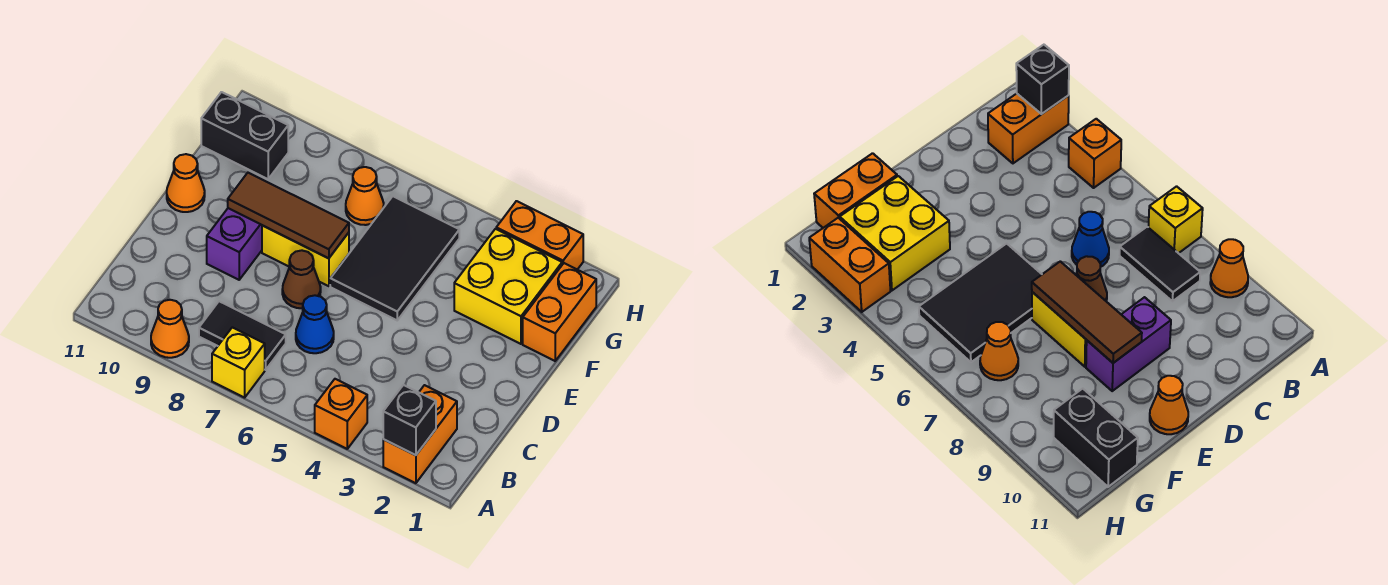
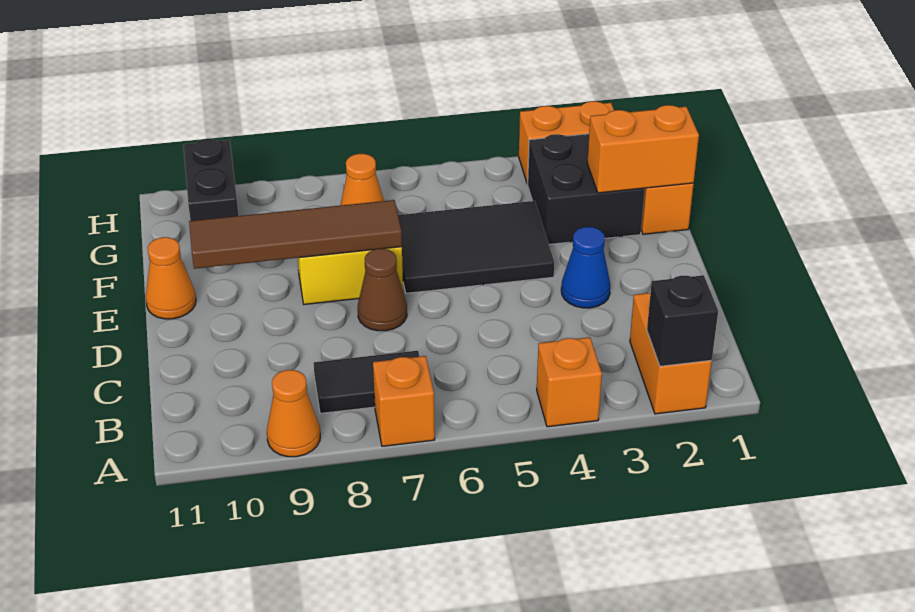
yellow 1x1 brick [212,327,265,398] -> orange 1x1 brick [373,356,435,446]
blue 1x1 cone [296,295,334,353] -> blue 1x1 cone moved to [561,227,610,308]
purple 1x2 brick [207,208,262,280] -> none
black 2x3 tile [330,196,459,320] -> black 2x3 tile turned to [398,201,555,293]
brown 1x3 tile [228,173,349,258] -> brown 1x4 tile [189,200,402,269]
none -> orange 1x2 brick [587,105,699,193]
yellow 2x2 brick [454,229,562,344] -> black 2x2 brick [528,134,645,244]
black 1x2 brick [201,92,288,179] -> black 1x2 brick turned to [183,139,239,221]

